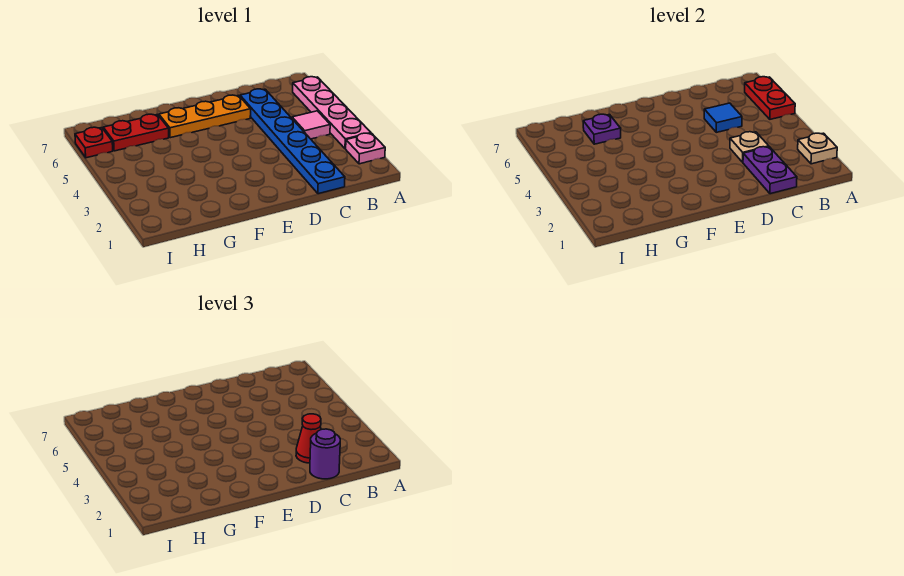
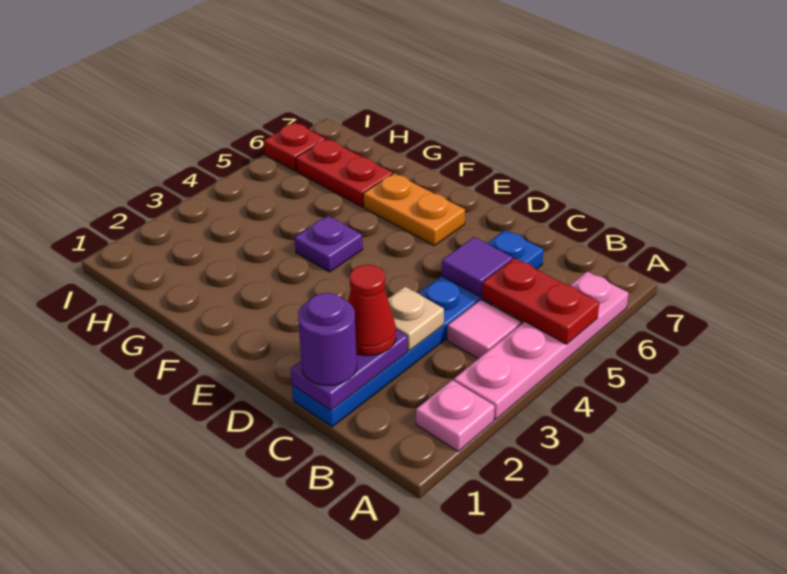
tan 1x1 plate [798,133,837,164] -> none
red 1x2 plate [745,77,795,119] -> red 1x2 plate turned to [482,258,599,344]
blue 1x1 tile [704,103,742,132] -> purple 1x1 tile [442,237,513,297]
orange 1x3 plate [159,95,251,138] -> orange 1x2 plate [363,173,465,246]
purple 1x1 plate [583,114,621,144] -> purple 1x1 plate moved to [295,216,363,272]

